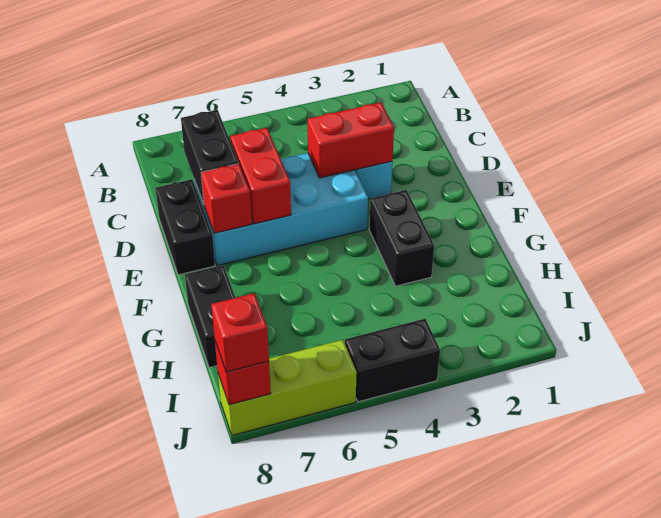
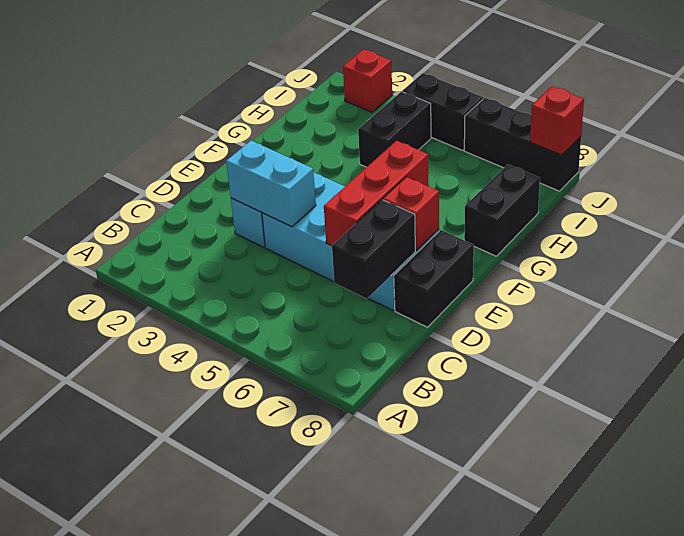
red 1x2 brick [308,102,394,178] -> cyan 1x2 brick [226,141,316,227]
red 1x2 brick [230,128,291,224] -> red 1x3 brick [324,141,429,246]
black 1x2 brick [369,190,434,286] -> black 1x2 brick moved to [358,92,431,167]
lime 1x3 brick [218,340,357,435] -> black 1x3 brick [464,98,581,191]
red 1x1 brick [211,293,269,372] -> red 1x1 brick moved to [343,49,392,112]

